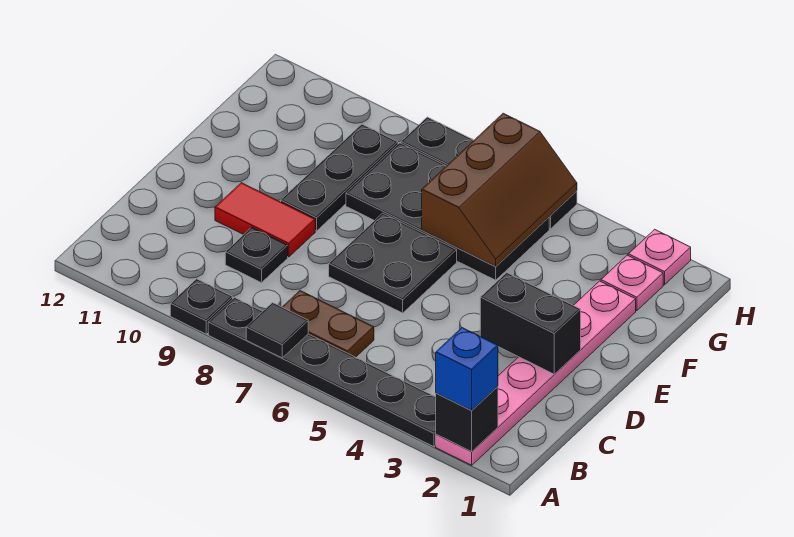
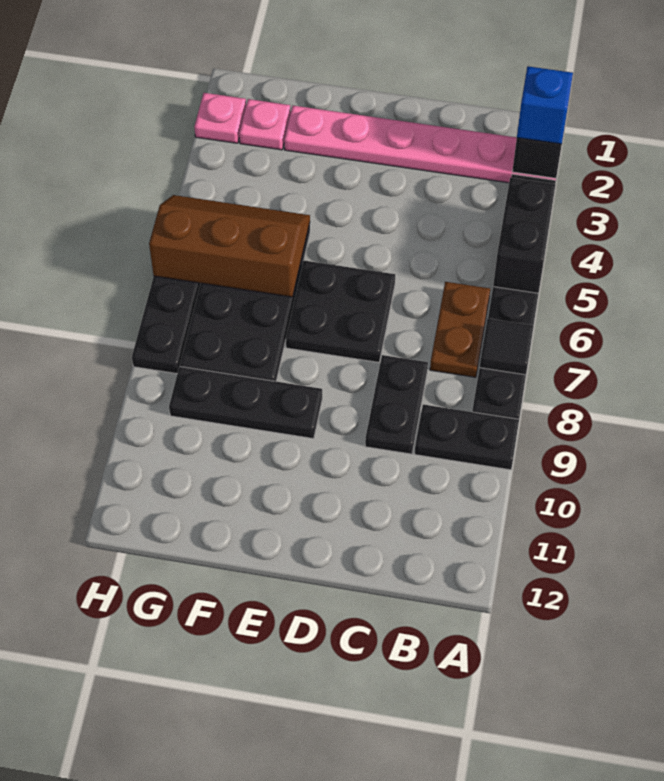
black 1x1 plate [170,279,233,334] -> black 1x2 plate [415,404,519,470]
black 1x1 plate [225,227,288,283] -> black 1x2 plate [365,355,428,454]
black 1x2 brick [480,273,581,374] -> black 1x2 brick moved to [493,178,556,293]
red 1x2 tile [215,183,315,257] -> none

